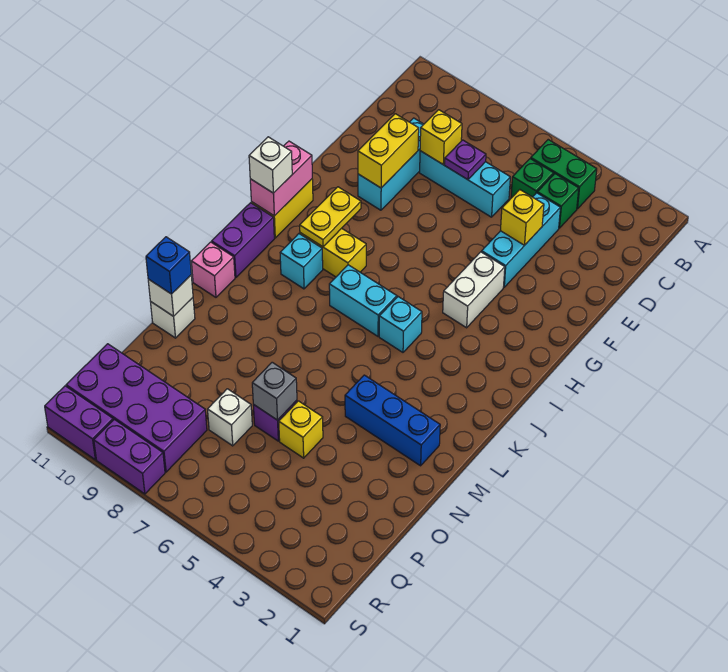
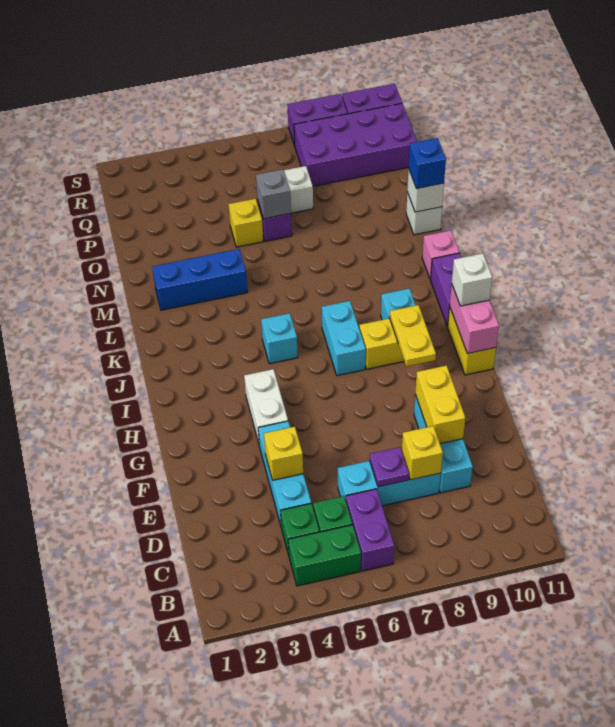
none -> purple 1x2 brick [346,489,394,571]
cyan 1x2 brick [329,265,397,336] -> cyan 1x2 brick turned to [322,301,366,376]

